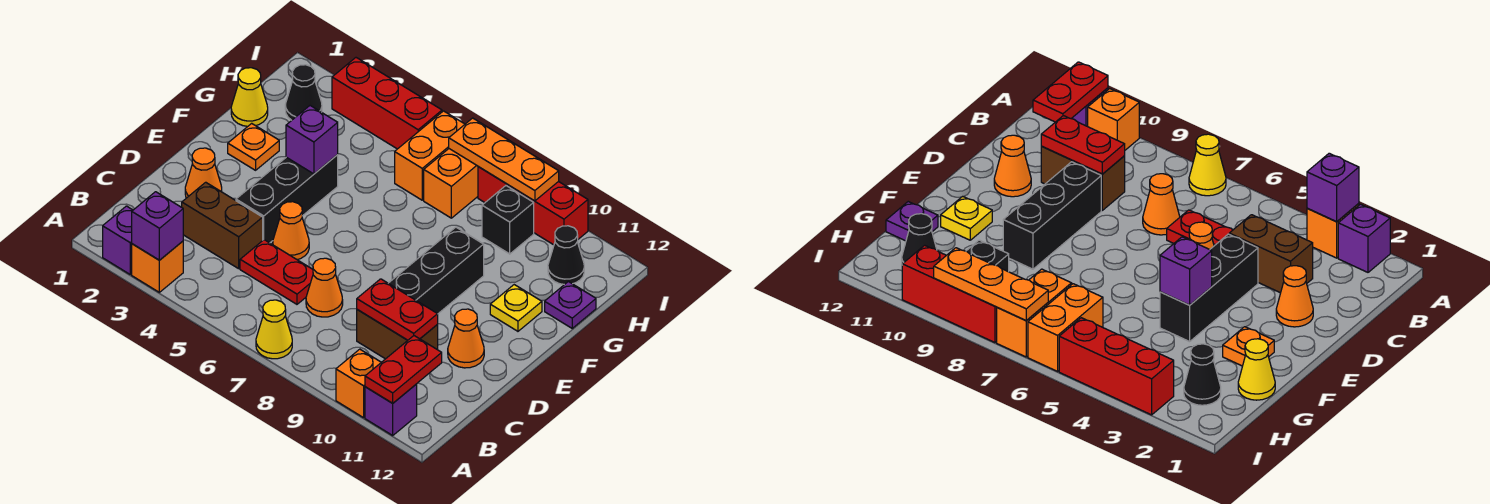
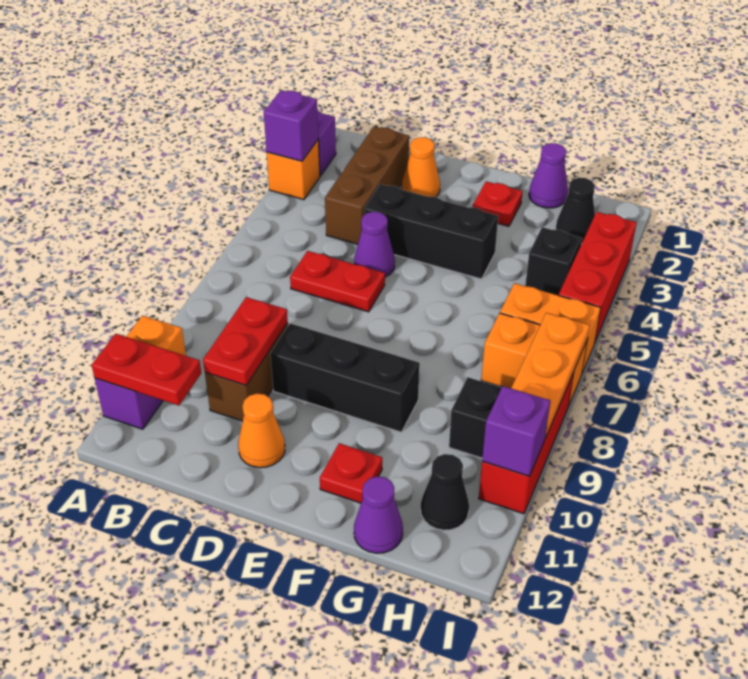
yellow 1x1 cone [256,300,292,359] -> none
brown 1x2 brick [182,182,263,269] -> brown 1x3 brick [325,127,409,244]
red 1x2 plate [240,240,313,304] -> red 1x2 plate turned to [290,251,385,312]
orange 1x1 cone [306,258,343,317] -> none
orange 1x1 cone [273,202,309,260] -> purple 1x1 cone [354,212,395,277]
orange 1x1 plate [228,123,279,170] -> red 1x1 plate [473,181,523,226]
purple 1x1 brick [286,106,338,174] -> purple 1x1 brick moved to [482,386,550,476]
yellow 1x1 plate [490,285,542,331] -> red 1x1 plate [320,443,382,503]
yellow 1x1 cone [231,68,268,126] -> purple 1x1 cone [529,143,568,208]
purple 1x1 plate [545,282,596,328] -> purple 1x1 cone [354,476,403,553]
none -> black 1x1 brick [525,227,582,295]

